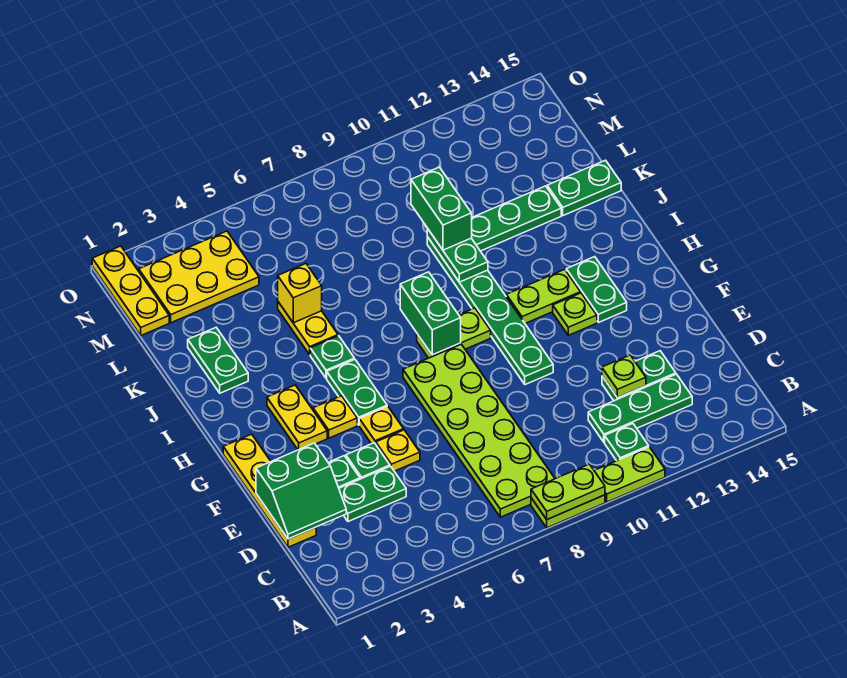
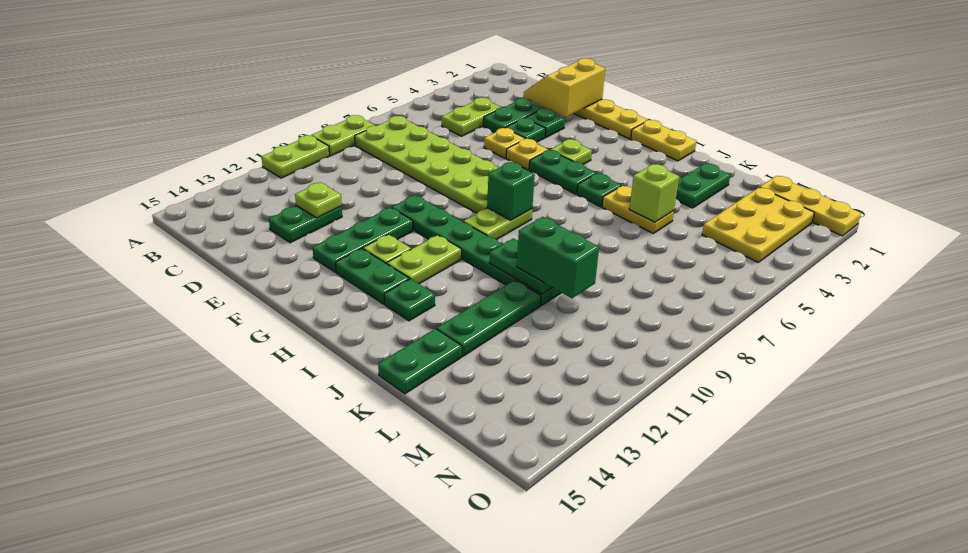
lime 1x2 plate [531,464,605,519] -> lime 1x2 plate moved to [442,98,501,136]
green 1x1 plate [605,424,649,461] -> green 1x1 plate moved to [384,279,435,321]
green 1x3 plate [588,374,692,442] -> green 1x3 plate moved to [313,207,413,272]
green 2x2 slope [256,443,346,539] -> yellow 2x2 slope [523,58,605,117]
yellow 1x2 plate [267,385,327,450] -> yellow 1x2 plate moved to [631,120,696,161]
yellow 1x1 plate [313,396,357,438] -> lime 1x1 plate [551,139,592,164]
green 1x2 brick [400,272,461,355] -> green 1x1 brick [487,162,535,220]
green 1x2 plate [188,328,248,393] -> green 1x2 plate turned to [676,163,730,208]
yellow 1x1 brick [278,264,322,323] -> lime 1x1 brick [629,164,679,222]

